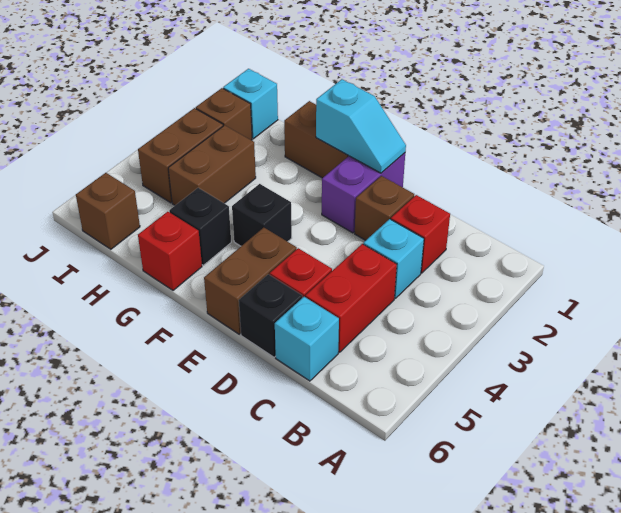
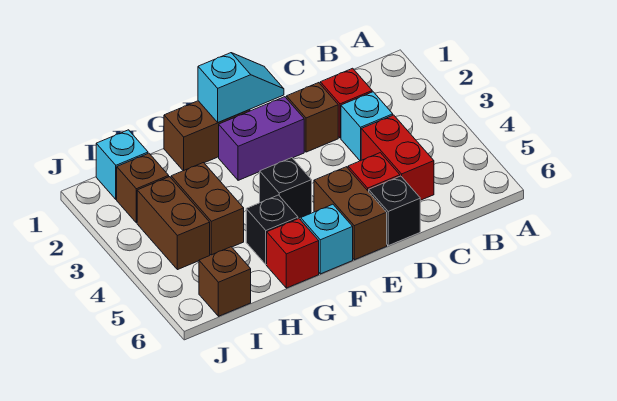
cyan 1x1 brick [275,297,339,381] -> cyan 1x1 brick moved to [301,204,353,274]
purple 1x2 brick [322,153,405,233] -> purple 1x2 brick turned to [219,97,304,180]

